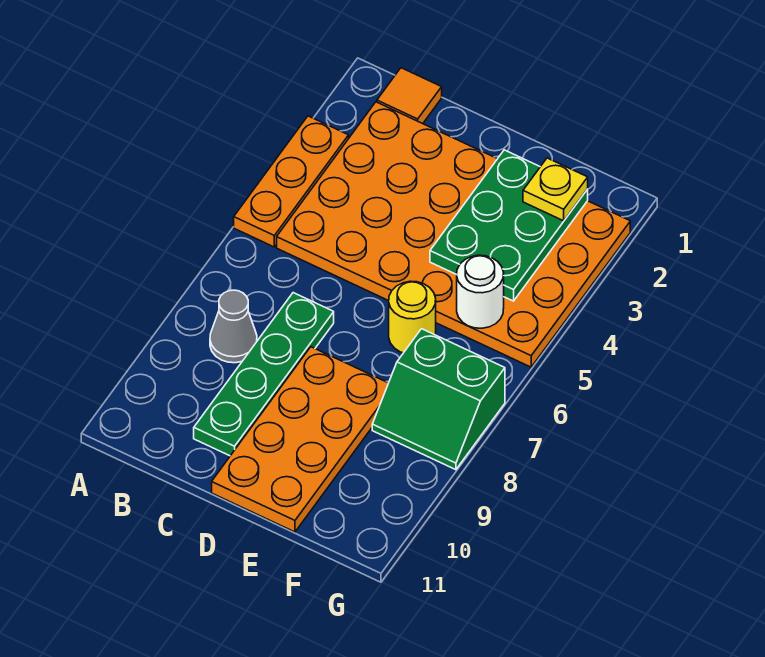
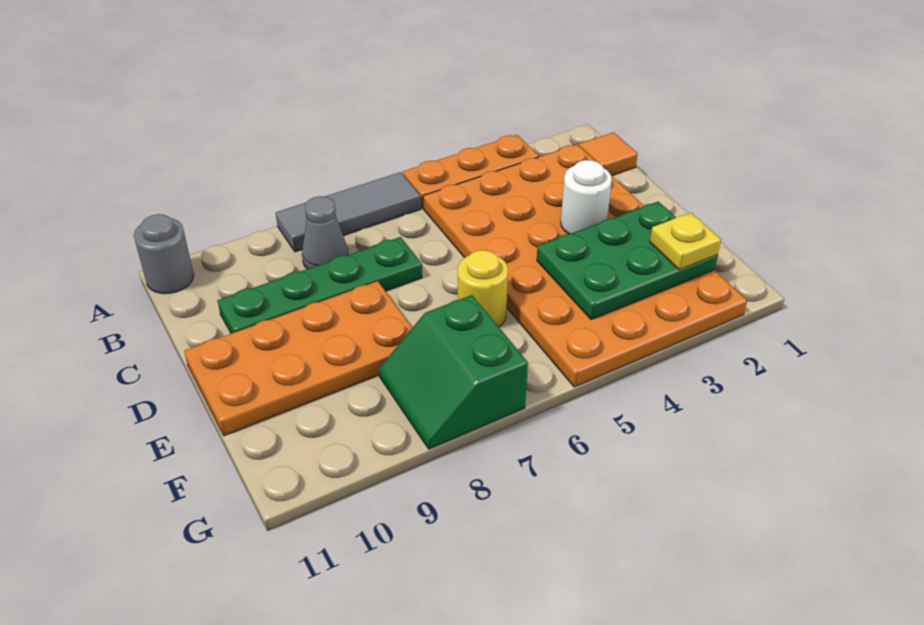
none -> grey 1x3 tile [276,172,421,252]
none -> grey 1x1 round brick [134,214,194,294]
white 1x1 round brick [457,255,504,328] -> white 1x1 round brick moved to [561,160,612,234]

